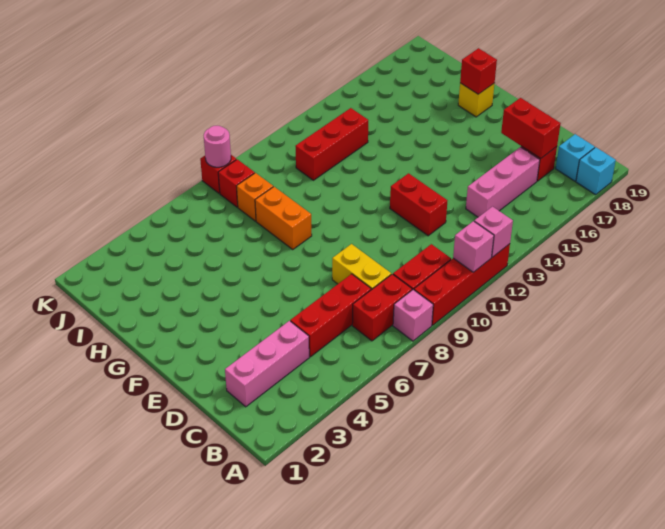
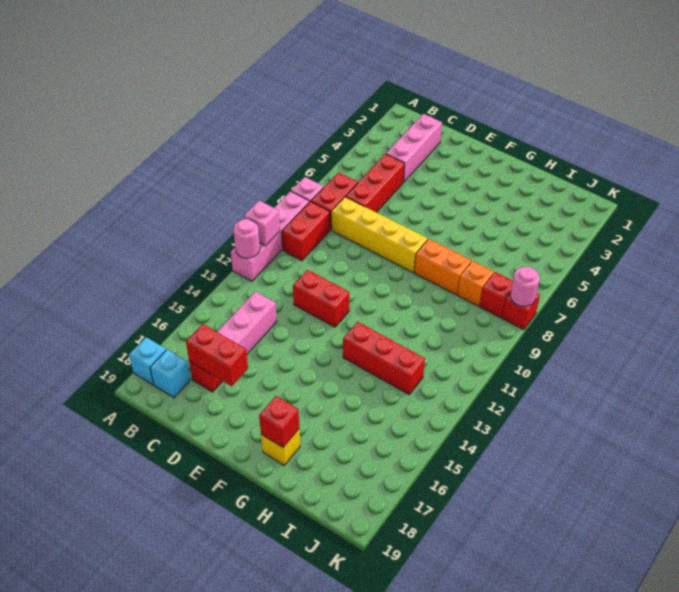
red 1x4 brick [414,244,510,325] -> pink 1x4 brick [231,191,309,281]
pink 1x1 brick [474,207,513,257] -> pink 1x1 round brick [233,219,260,258]
yellow 1x2 brick [332,244,391,290] -> yellow 1x4 brick [331,197,428,272]
red 1x3 brick [295,108,368,180] -> red 1x3 brick turned to [343,322,425,394]

